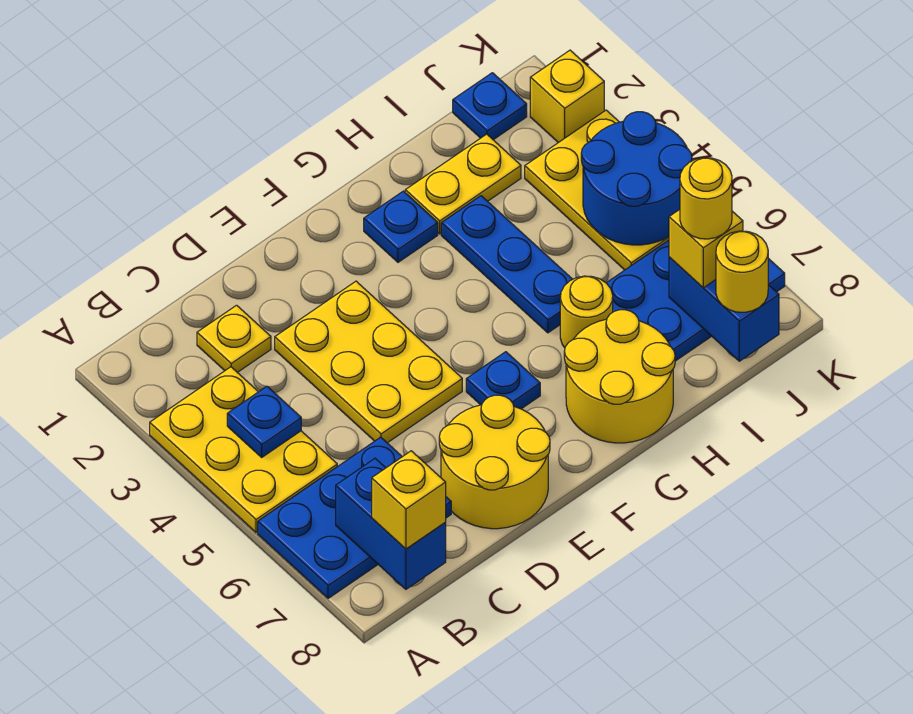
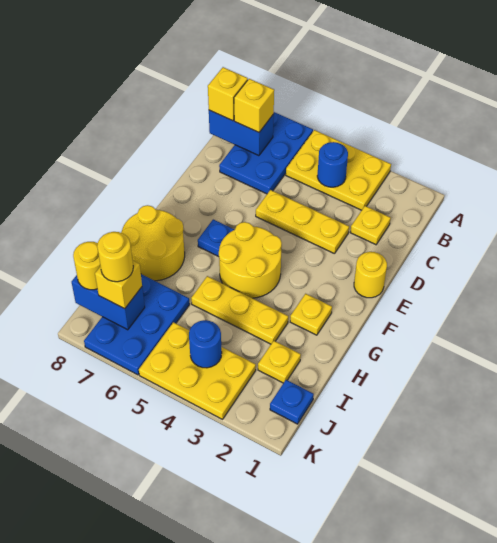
blue 1x1 plate [227,386,301,457] -> blue 1x1 round brick [317,142,348,187]
yellow 2x3 plate [275,281,462,443] -> yellow 1x3 plate [256,190,349,254]
yellow 2x2 round brick [439,395,550,529] -> yellow 2x2 round brick moved to [219,222,282,298]
blue 1x1 plate [364,191,438,262] -> yellow 1x1 plate [290,294,332,335]
yellow 1x2 plate [405,134,521,234] -> yellow 1x1 plate [258,341,301,383]
blue 1x3 plate [441,196,573,333] -> yellow 1x3 plate [191,276,288,344]
yellow 1x1 round brick [560,276,613,348] -> yellow 1x1 round brick moved to [354,252,387,298]
blue 2x2 round brick [581,112,692,245] -> blue 1x1 round brick [189,320,222,368]
yellow 1x1 brick [530,50,604,143] -> yellow 1x1 brick moved to [234,79,274,132]

